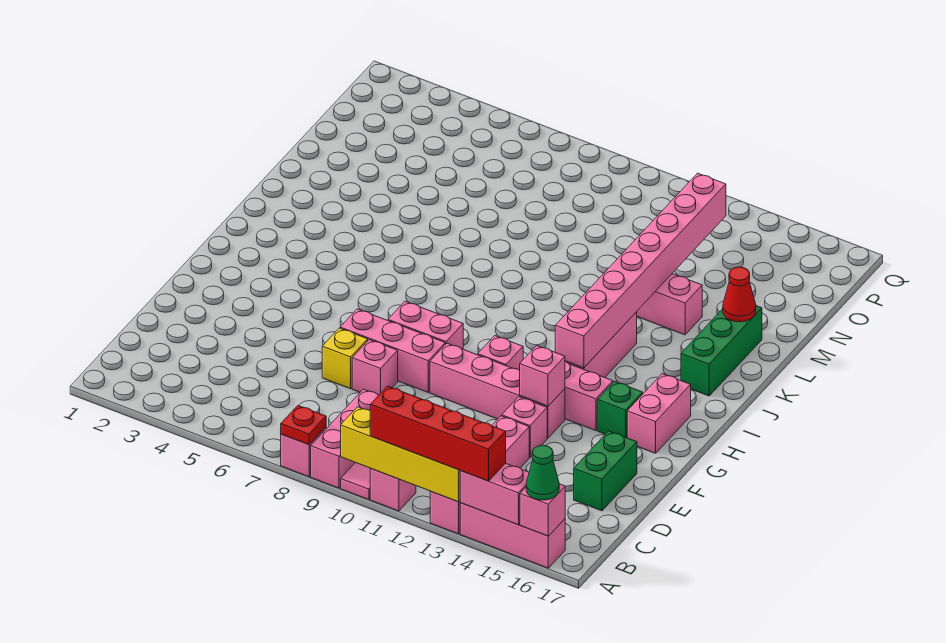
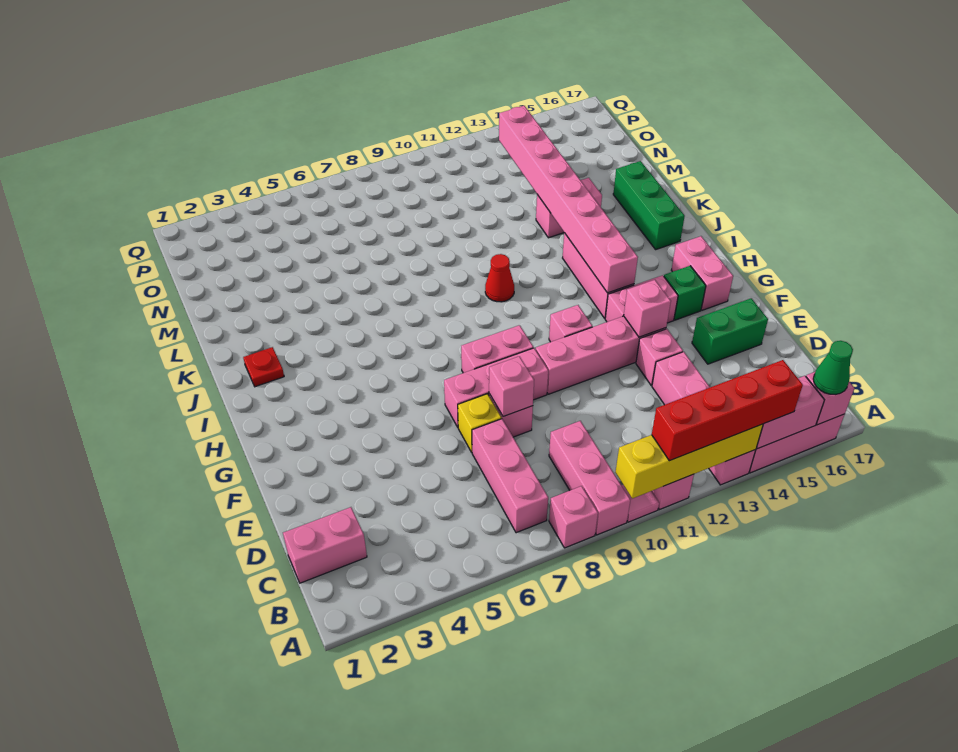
red 1x1 plate [281,406,326,445] -> red 1x1 plate moved to [243,347,284,387]
none -> pink 1x3 brick [472,419,548,533]
none -> pink 1x2 brick [283,507,367,583]
green 1x2 brick [574,431,637,511] -> green 1x2 brick turned to [692,298,768,364]
none -> pink 1x1 brick [489,356,534,417]
red 1x1 cone [723,267,756,322] -> red 1x1 cone moved to [485,254,514,302]

